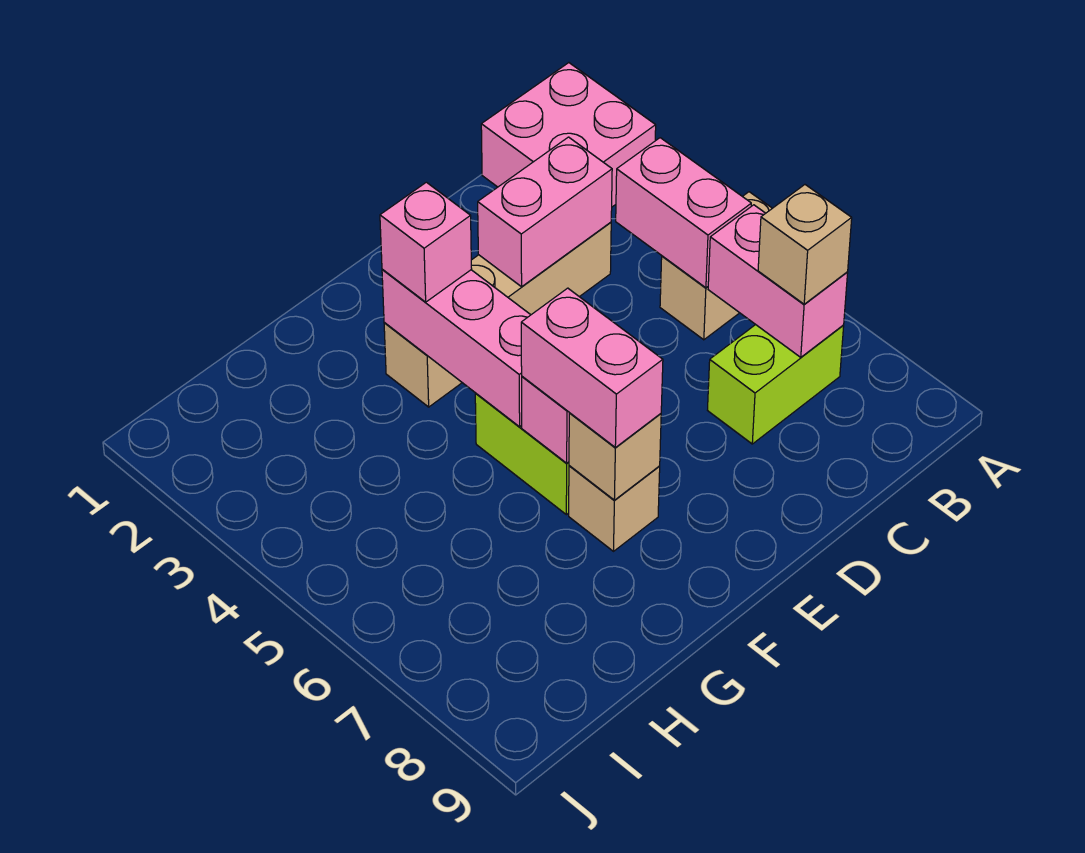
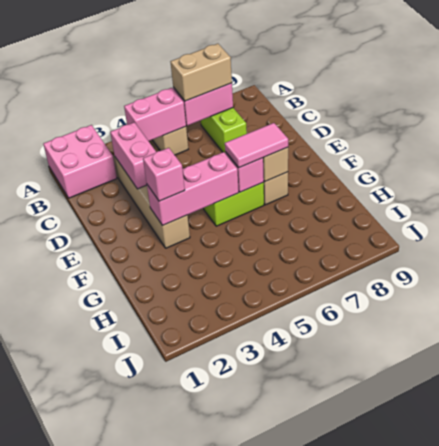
tan 1x1 brick [758,185,852,304] -> tan 1x2 brick [171,44,232,101]
pink 1x2 brick [521,288,663,447] -> pink 1x2 tile [225,123,288,168]

